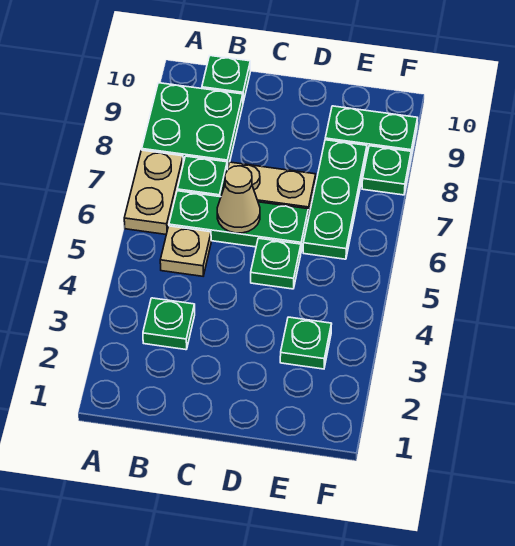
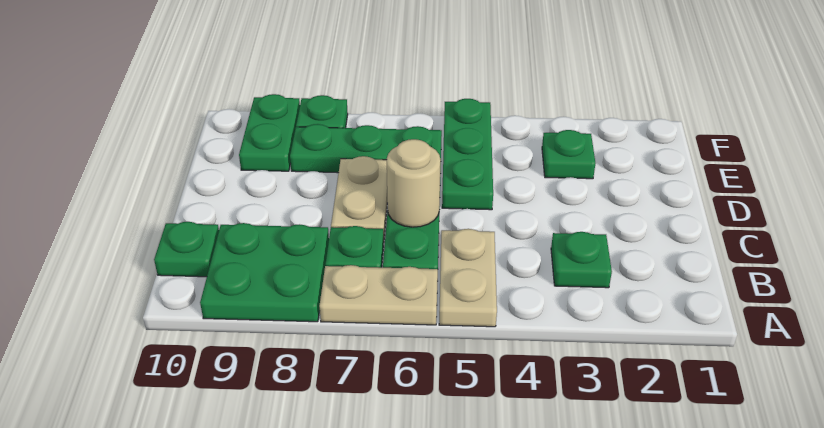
tan 1x1 plate [160,226,211,276] -> tan 1x2 plate [439,229,497,327]
tan 1x1 cone [217,166,260,233] -> tan 1x1 round brick [387,139,441,227]
green 1x1 plate [251,238,301,289] -> green 1x3 plate [442,99,493,210]

